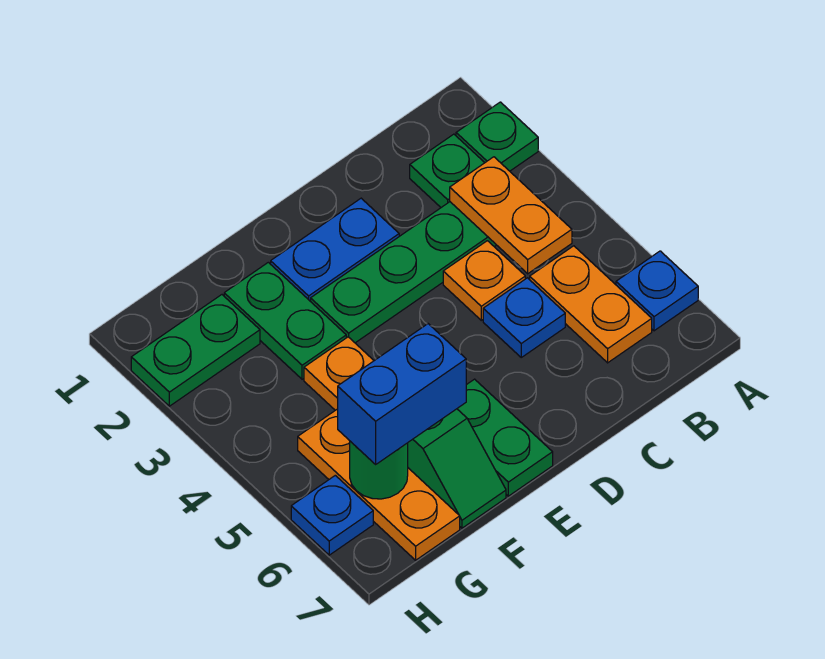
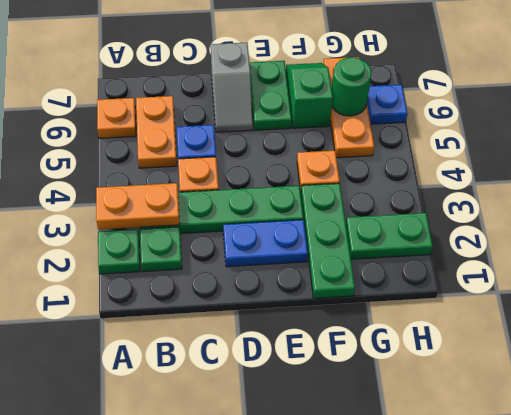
blue 1x1 plate [616,251,698,331] -> orange 1x1 plate [97,98,136,138]
orange 1x2 plate [450,157,572,274] -> orange 1x2 plate turned to [96,183,180,230]
none -> grey 1x2 slope [211,43,253,132]
green 1x2 plate [224,262,346,379] -> green 1x3 plate [301,183,355,298]
blue 1x2 brick [338,324,466,464] -> none

